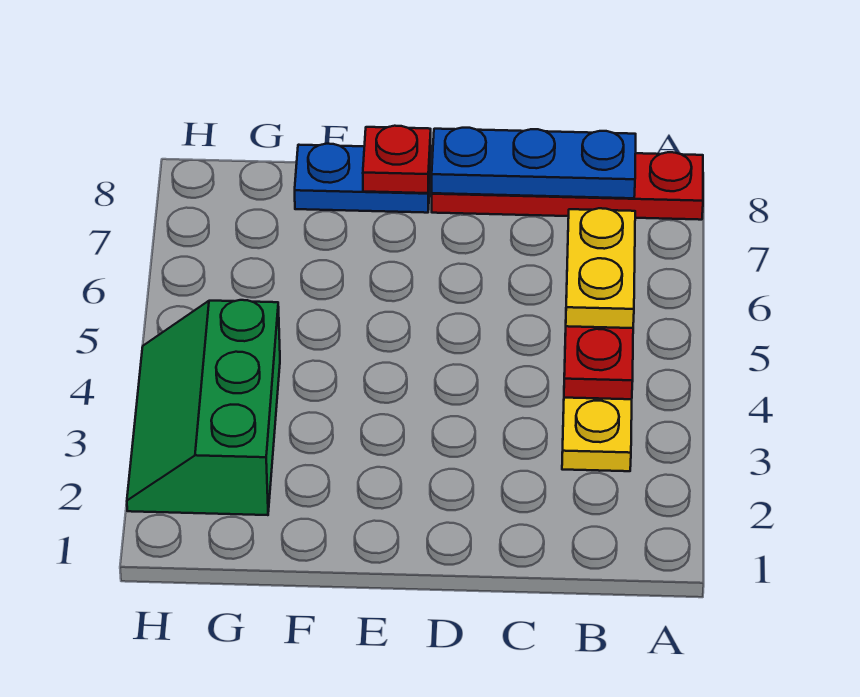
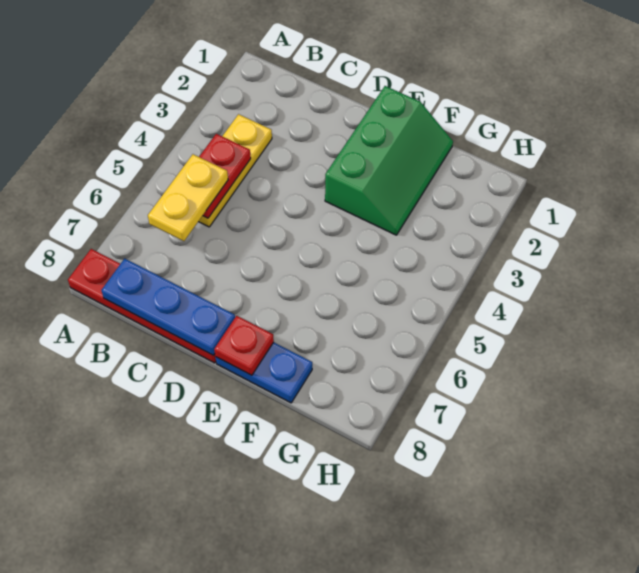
green 2x3 slope [127,300,280,515] -> green 2x3 slope moved to [325,86,453,235]

